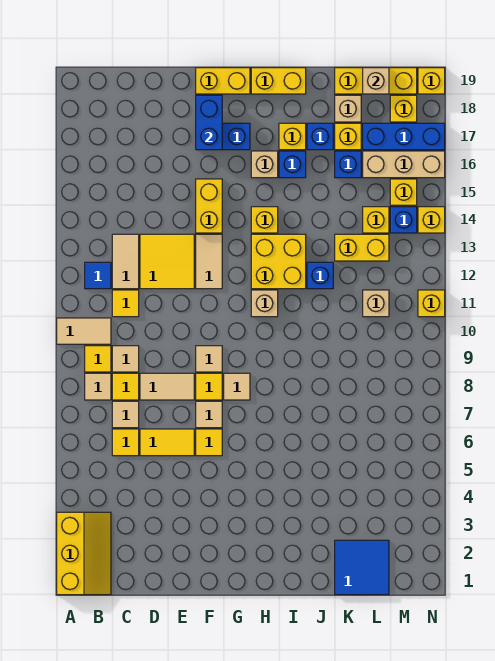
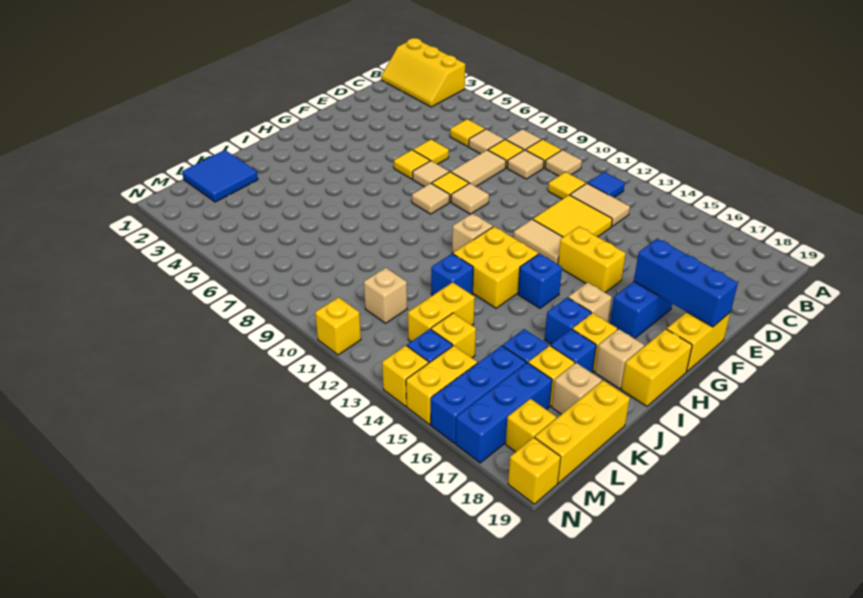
tan 1x2 tile [57,318,111,344] -> tan 1x1 tile [545,150,582,176]
yellow 1x2 tile [140,429,194,456] -> yellow 1x1 tile [413,140,449,164]
blue 1x2 brick [196,95,222,150] -> blue 1x3 brick [634,239,738,327]
yellow 1x1 brick [251,207,278,233] -> blue 1x1 brick [518,254,562,308]
tan 1x3 brick [363,151,445,178] -> blue 1x3 brick [431,346,526,443]
tan 1x1 brick [363,68,389,94] -> tan 1x1 brick moved to [595,329,644,389]
yellow 1x1 brick [390,179,417,205] -> yellow 1x2 brick [406,346,477,424]

